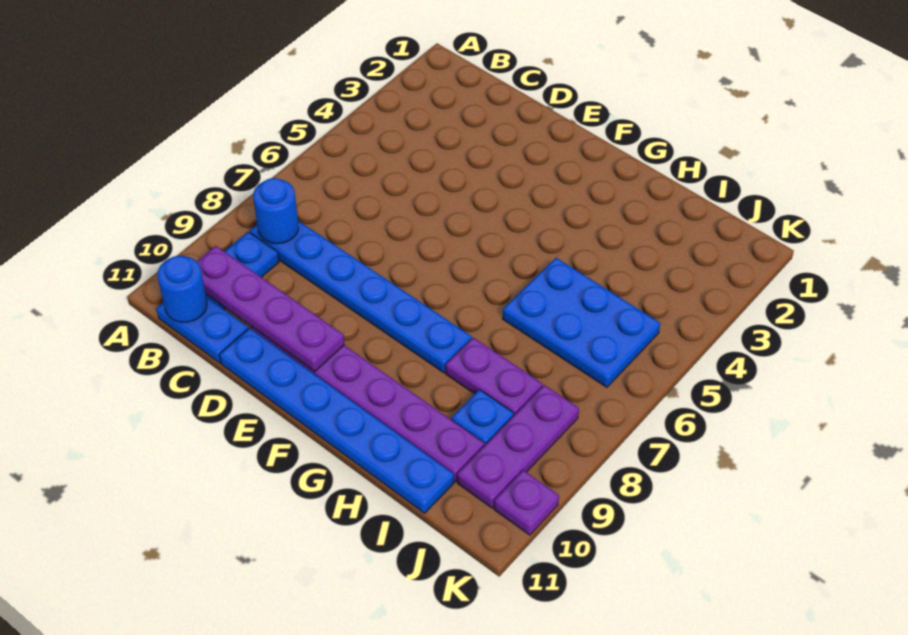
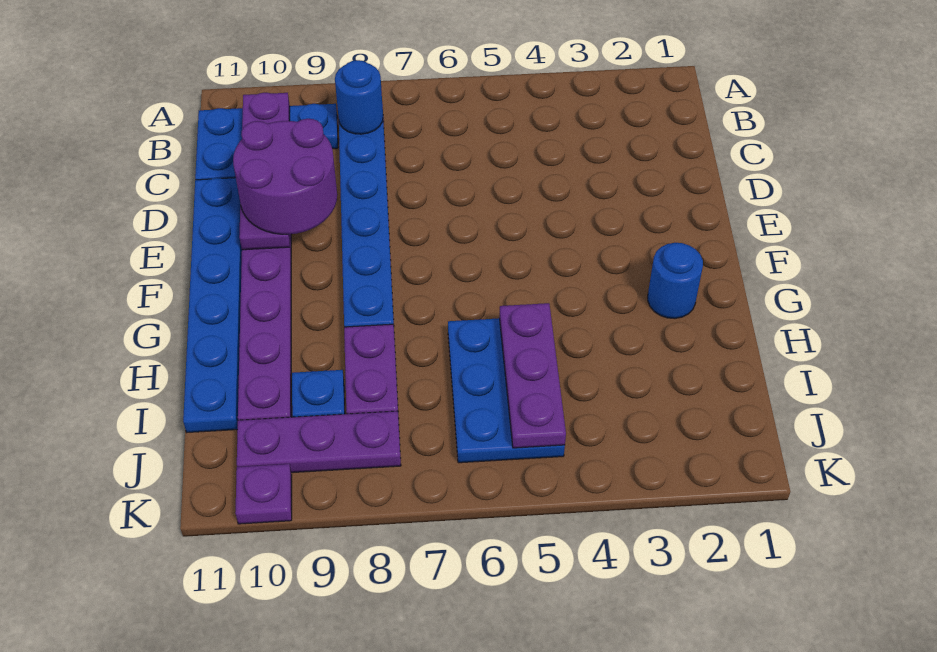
blue 1x1 round brick [157,256,207,322] -> blue 1x1 round brick moved to [648,243,703,318]
none -> purple 2x2 round brick [233,119,337,234]
none -> purple 1x3 plate [500,303,566,448]

